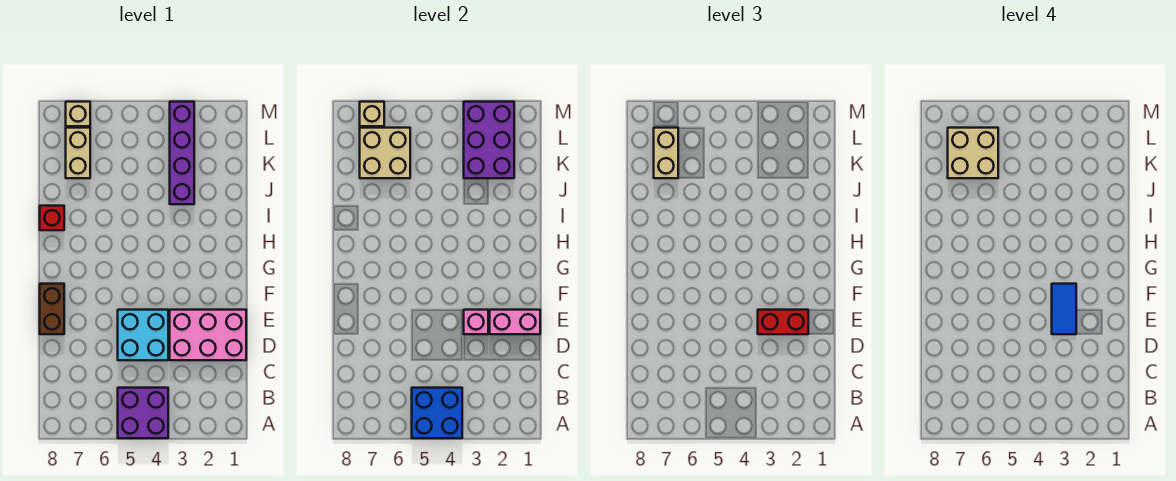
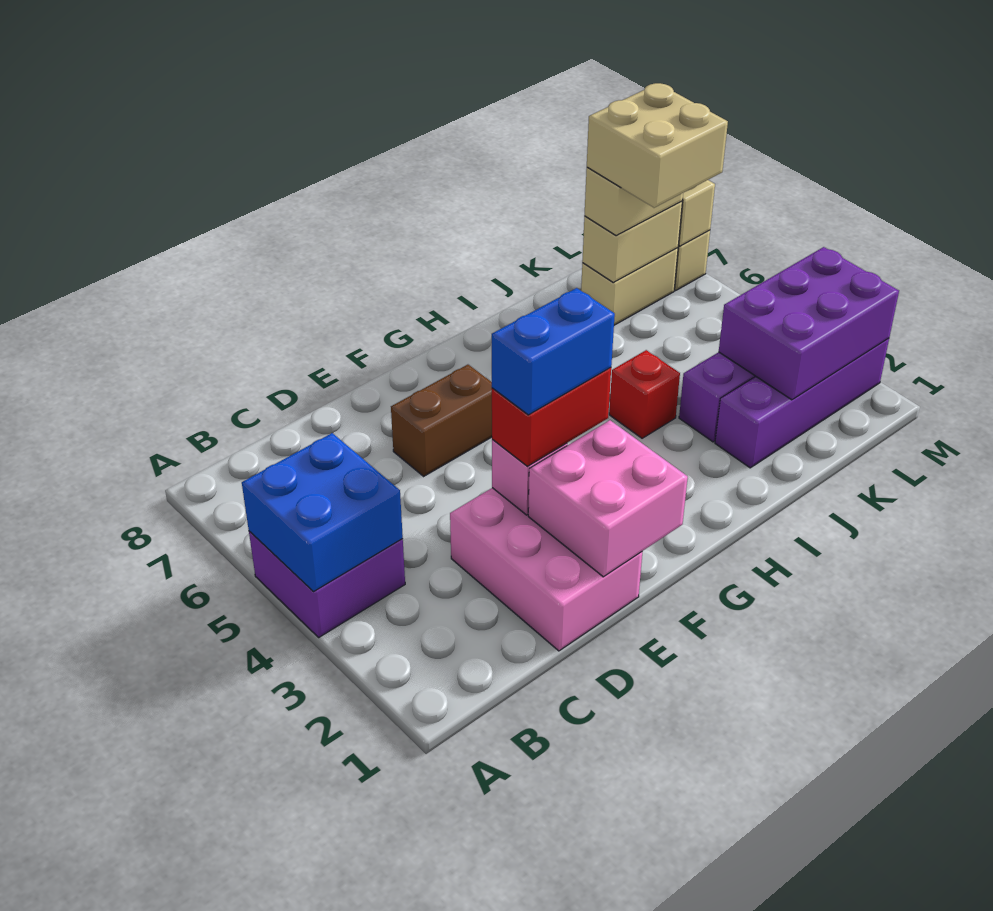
cyan 2x2 brick [118,310,168,360] -> none
pink 1x2 brick [490,310,540,334] -> pink 2x2 brick [528,420,688,577]
red 1x2 brick [758,310,808,334] -> red 1x2 brick turned to [492,368,611,466]
blue 1x2 tile [1052,284,1076,334] -> blue 1x2 brick [492,288,615,415]
brown 1x2 brick [40,284,64,334] -> brown 1x2 brick moved to [391,365,492,476]
red 1x1 brick [40,206,64,230] -> red 1x1 brick moved to [609,350,680,438]
none -> purple 1x4 brick [715,338,889,468]
tan 2x2 brick [360,128,410,178] -> tan 1x2 brick [582,201,682,283]

